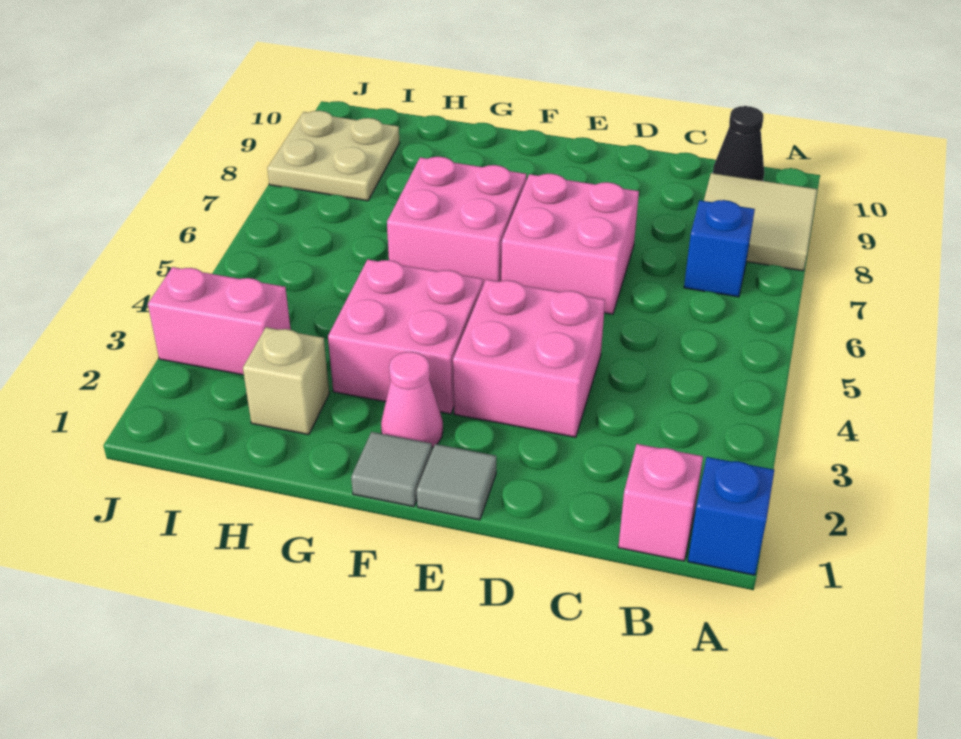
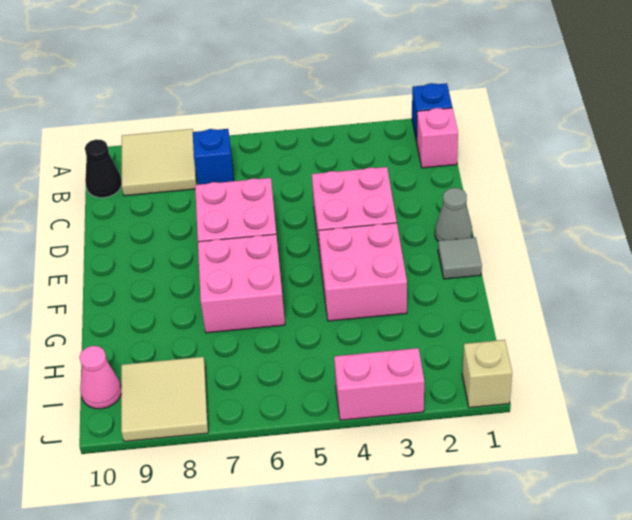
grey 1x1 tile [417,444,496,520] -> grey 1x1 cone [435,188,472,241]
pink 1x1 cone [381,352,443,448] -> pink 1x1 cone moved to [79,346,121,409]
tan 1x1 brick [243,327,329,435] -> tan 1x1 brick moved to [462,340,512,408]
pink 1x2 brick [148,267,291,375] -> pink 1x2 brick turned to [334,348,424,420]
tan 2x2 plate [267,111,400,201] -> tan 2x2 tile [121,357,208,441]

